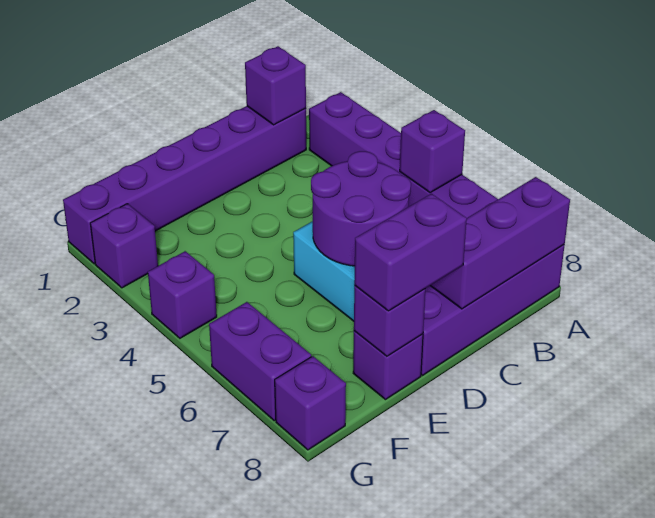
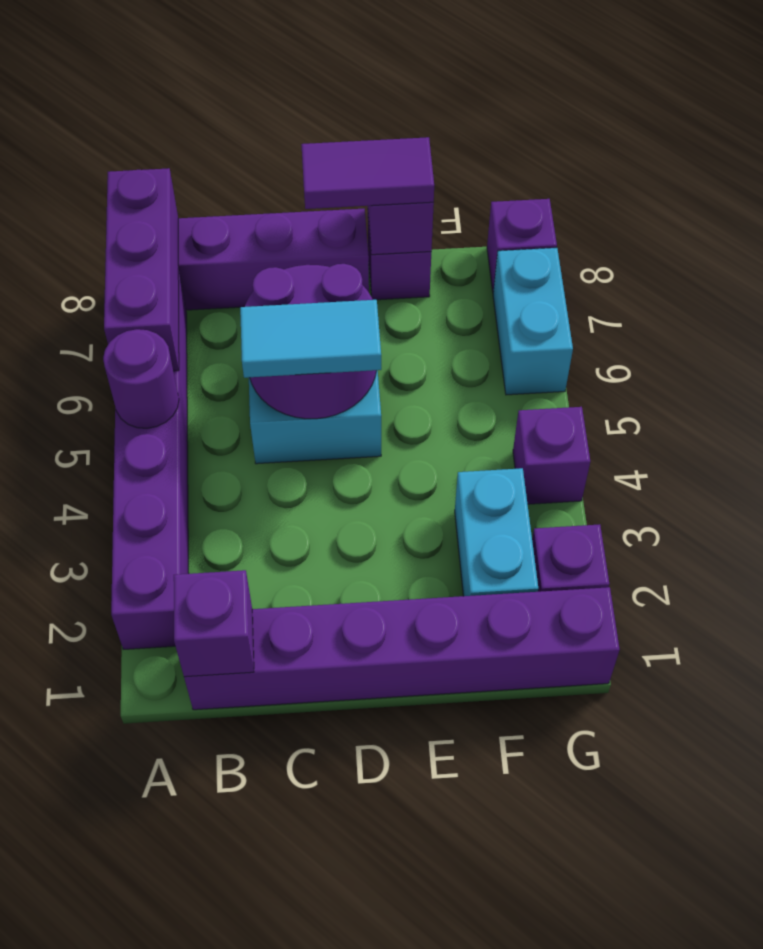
purple 1x1 brick [400,110,465,192] -> purple 1x1 round brick [103,329,179,428]
purple 1x3 brick [430,177,570,309] -> purple 1x3 brick turned to [104,168,179,371]
none -> cyan 1x2 tile [240,300,381,378]
purple 1x2 brick [354,194,467,311] -> purple 1x2 tile [301,137,434,209]
none -> cyan 1x2 brick [455,468,538,596]
purple 1x2 brick [209,302,311,421] -> cyan 1x2 brick [493,248,573,395]

